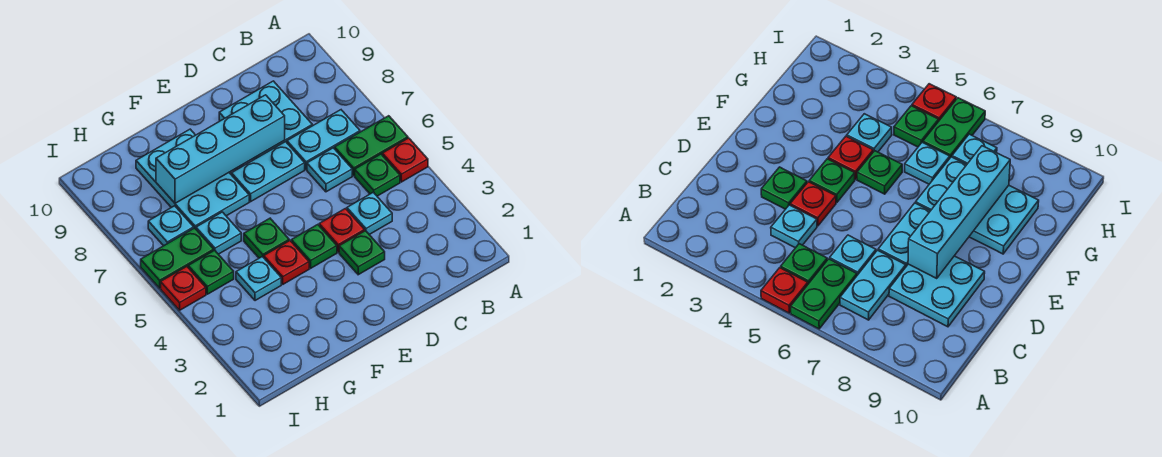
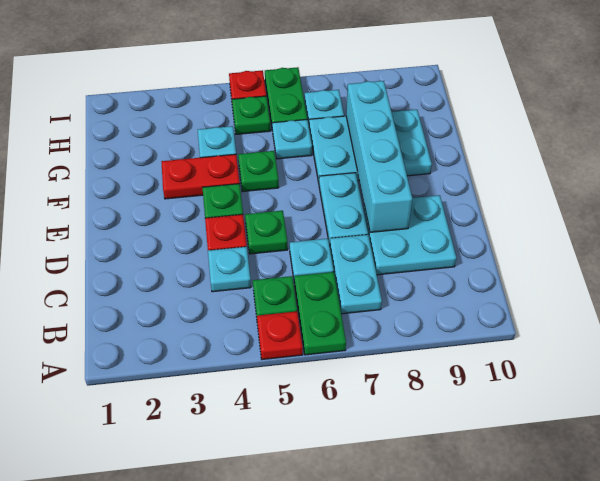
green 1x1 plate [339,231,385,275] -> green 1x1 plate moved to [245,211,288,254]
red 1x1 plate [264,241,309,284] -> red 1x2 plate [162,154,240,199]

